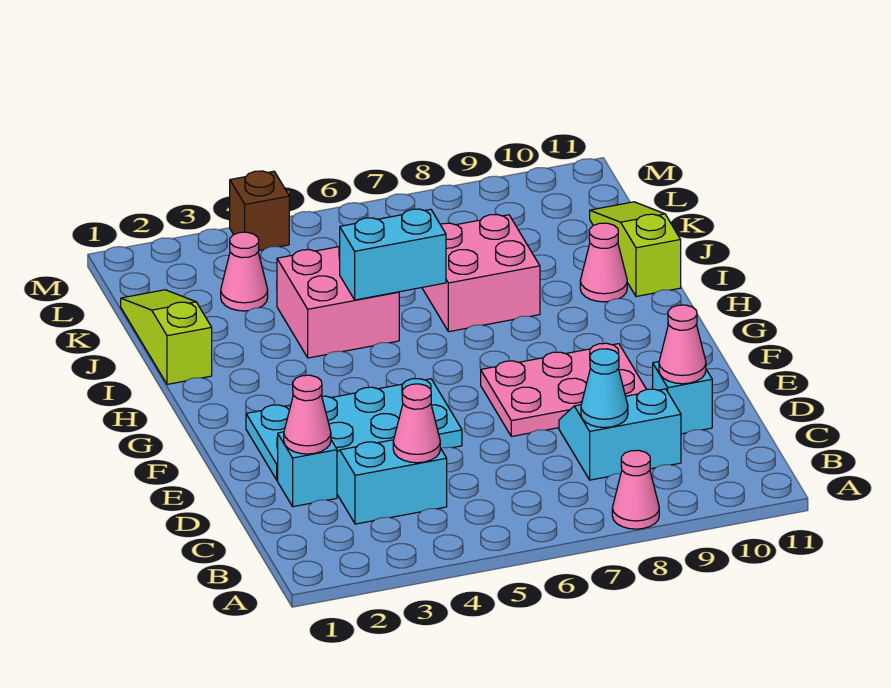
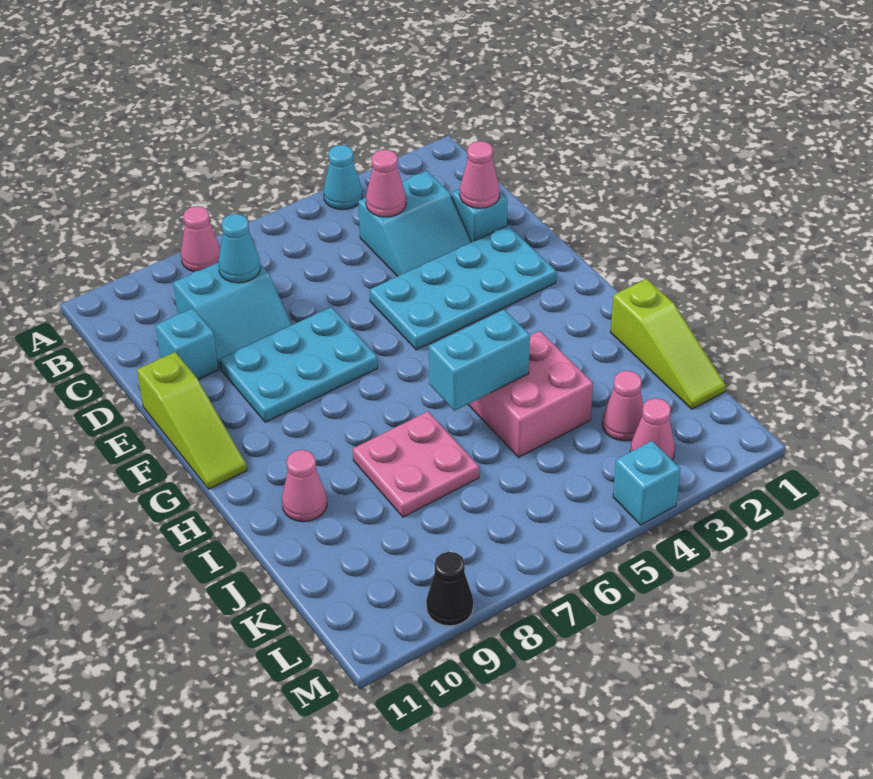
none -> cyan 1x1 cone [324,145,362,210]
pink 1x1 cone [659,305,706,384] -> pink 1x1 cone moved to [630,398,675,460]
pink 2x3 plate [481,343,646,436] -> cyan 2x3 plate [220,307,378,422]
pink 2x2 brick [422,215,540,332] -> pink 2x2 plate [353,411,479,517]
lime 1x3 slope [590,202,681,296] -> lime 1x3 slope moved to [137,352,247,489]
brown 1x1 brick [230,171,289,251] -> cyan 1x1 brick [613,441,680,525]
none -> black 1x1 cone [426,552,473,626]

